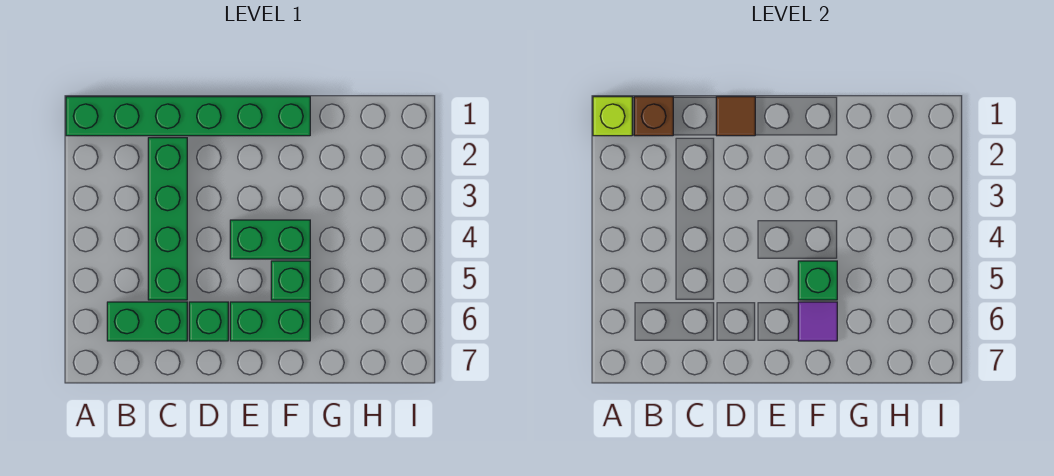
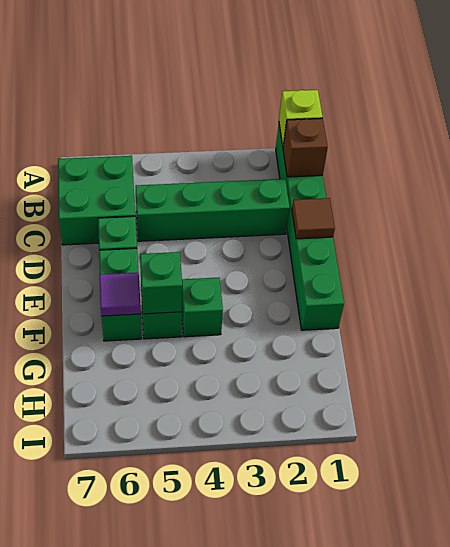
green 1x2 brick [107,302,187,341] -> green 2x2 brick [58,156,135,245]
green 1x2 brick [230,220,310,259] -> green 1x1 brick [182,277,223,337]

